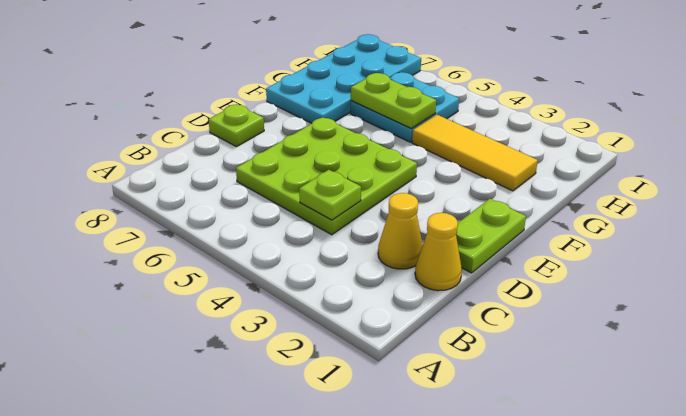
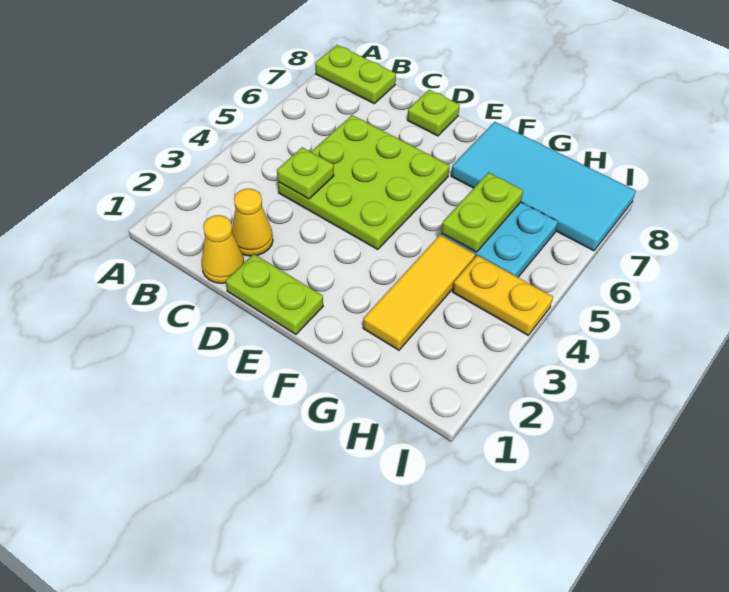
none -> lime 1x2 plate [315,45,396,103]
cyan 2x4 plate [266,34,421,123] -> cyan 2x4 tile [451,122,636,251]
none -> yellow 1x2 plate [453,255,553,335]

